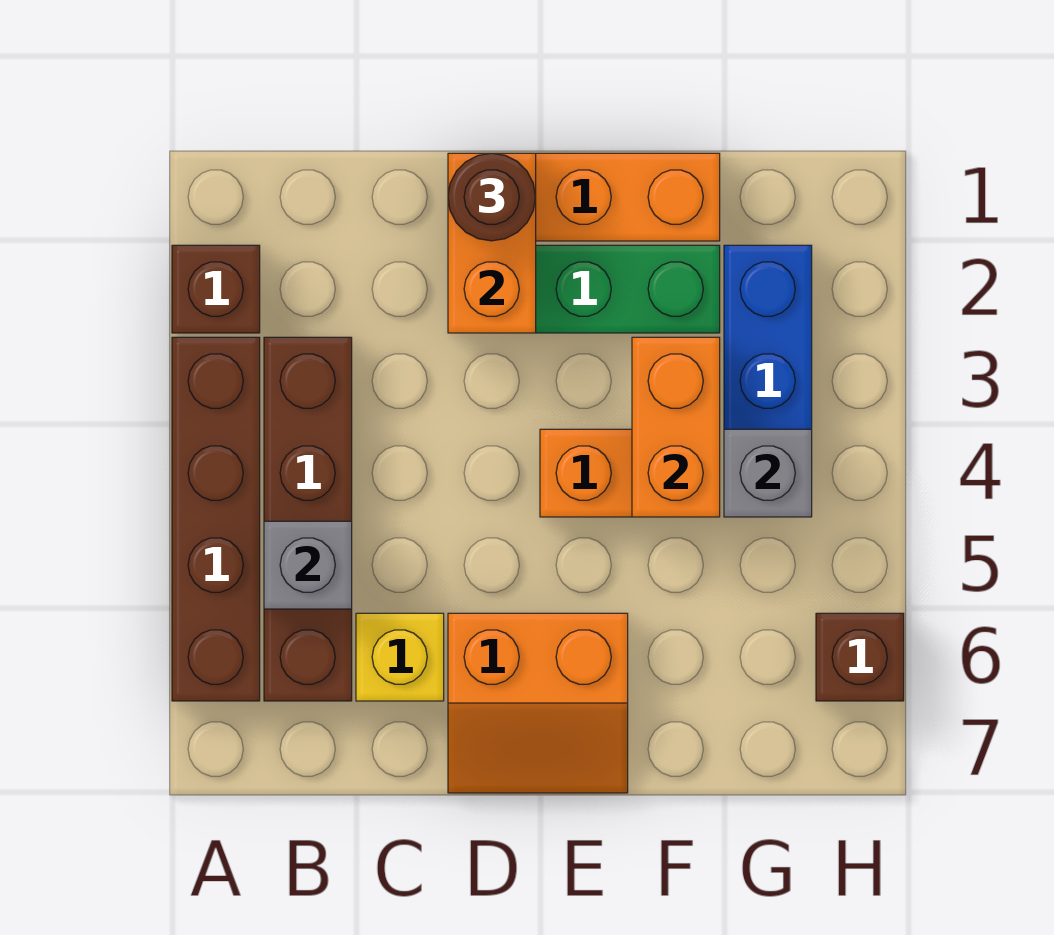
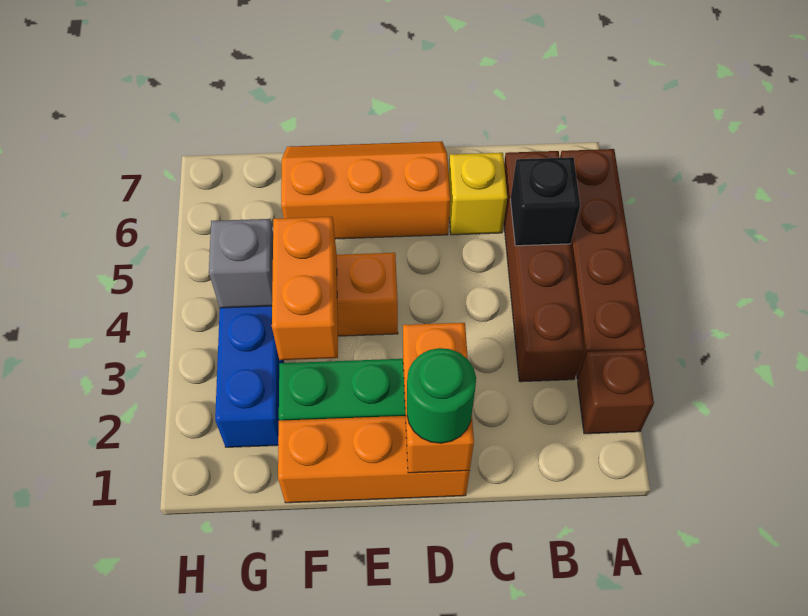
grey 1x1 brick [264,521,352,609] -> black 1x1 brick [510,157,580,246]
brown 1x1 round brick [448,153,535,241] -> green 1x1 round brick [407,348,476,443]
orange 2x2 slope [448,613,628,793] -> orange 2x3 slope [281,141,450,239]
brown 1x1 brick [816,613,904,701] -> none

